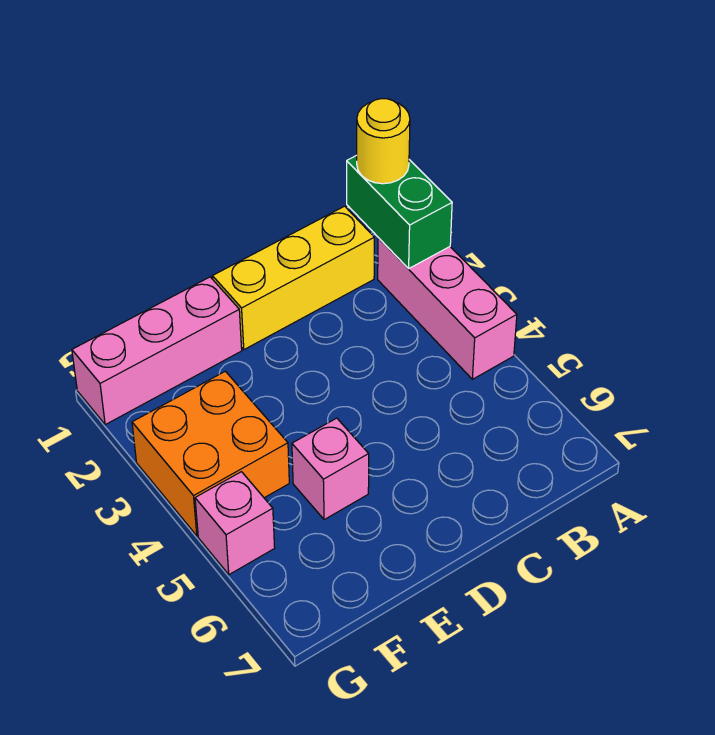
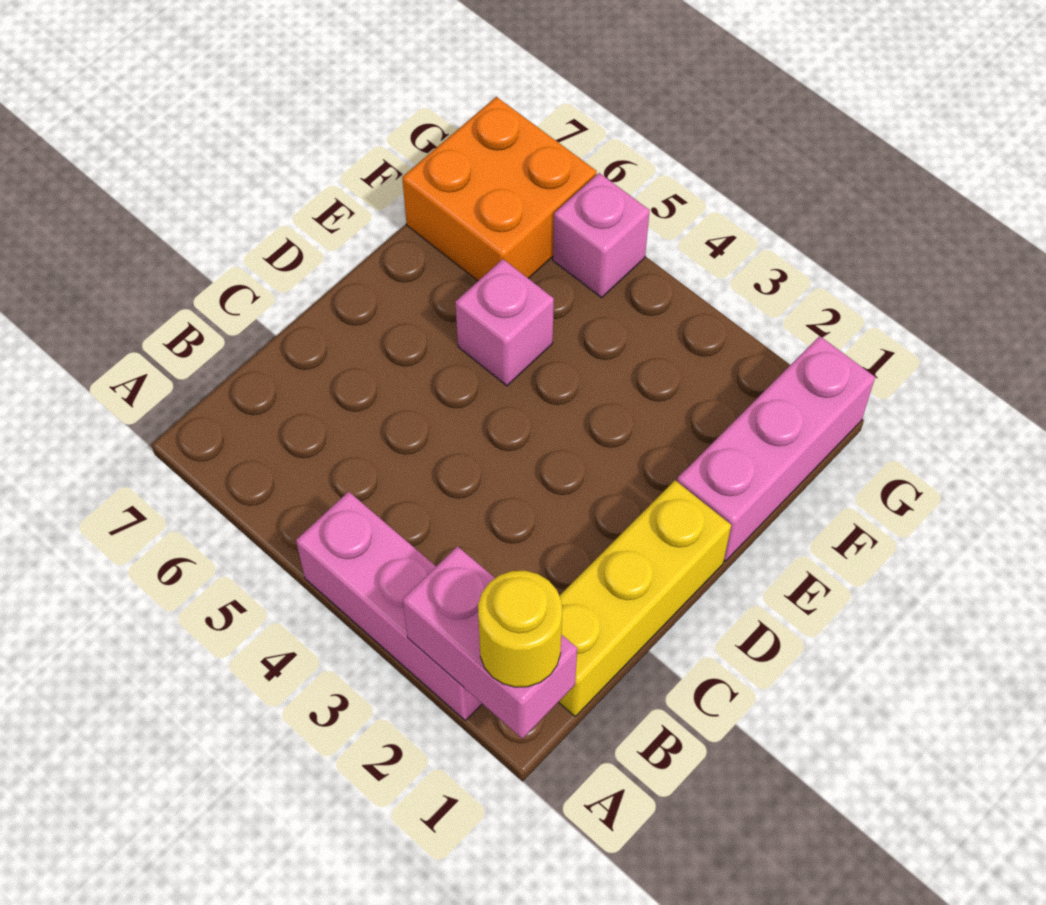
green 1x2 brick [347,155,452,268] -> pink 1x2 brick [402,546,577,739]
orange 2x2 brick [132,371,289,536] -> orange 2x2 brick moved to [402,97,597,281]

